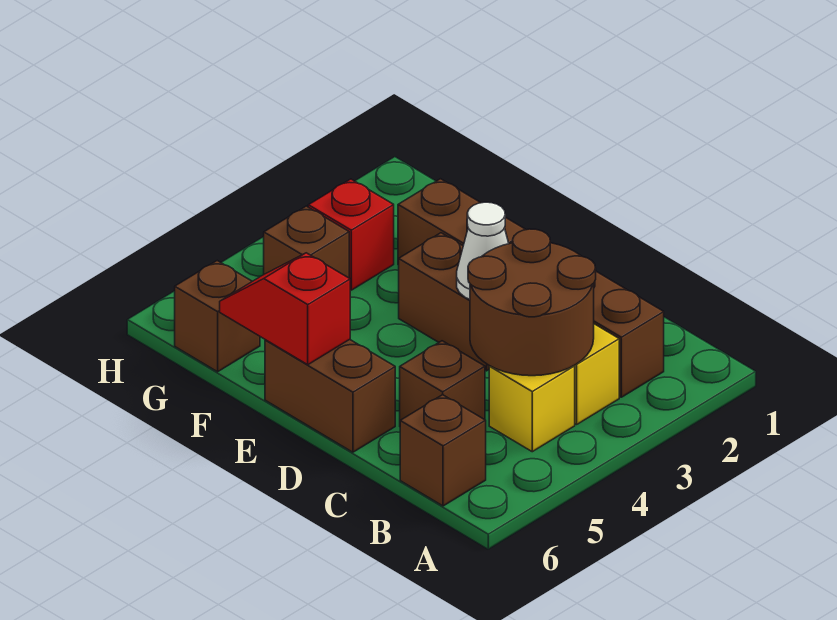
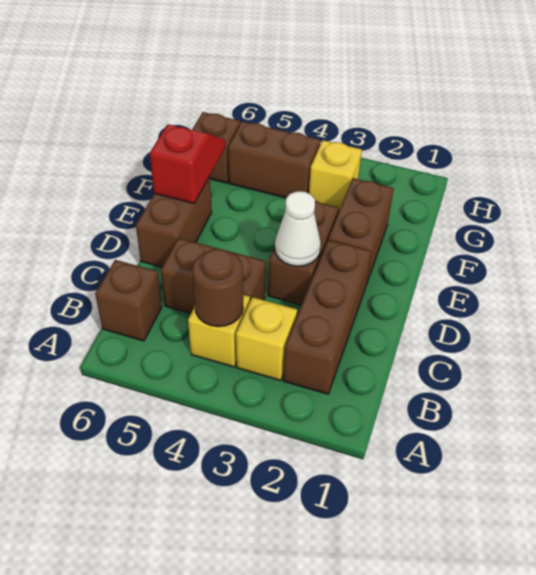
brown 2x2 round brick [468,229,596,376] -> brown 1x1 round brick [192,249,243,327]
brown 1x1 brick [400,341,485,420] -> brown 1x2 brick [161,238,266,313]
red 1x1 brick [308,179,394,290] -> yellow 1x1 brick [309,140,362,211]
brown 1x1 brick [264,206,349,278] -> brown 1x2 brick [228,121,321,198]

